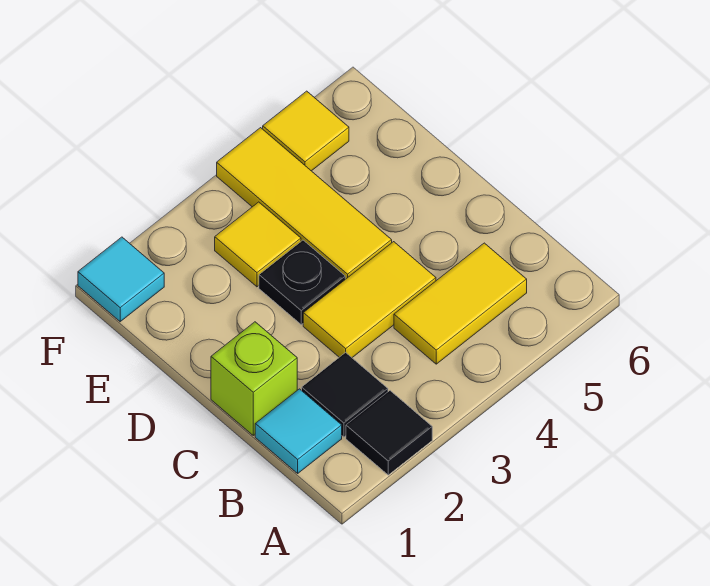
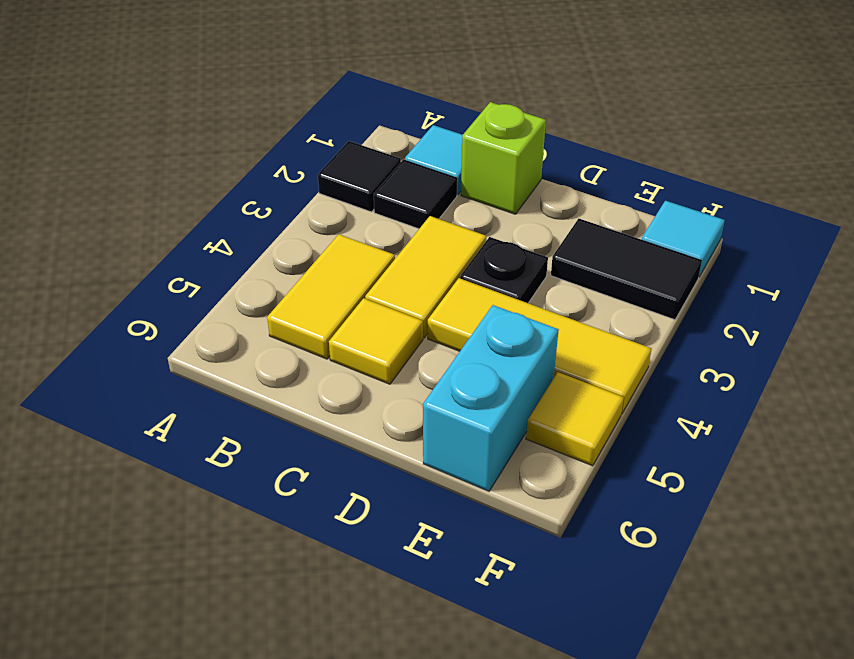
none -> black 1x2 tile [551,219,702,320]
yellow 1x1 tile [215,202,301,287] -> yellow 1x1 tile moved to [329,298,423,384]
none -> cyan 1x2 brick [423,305,559,491]

